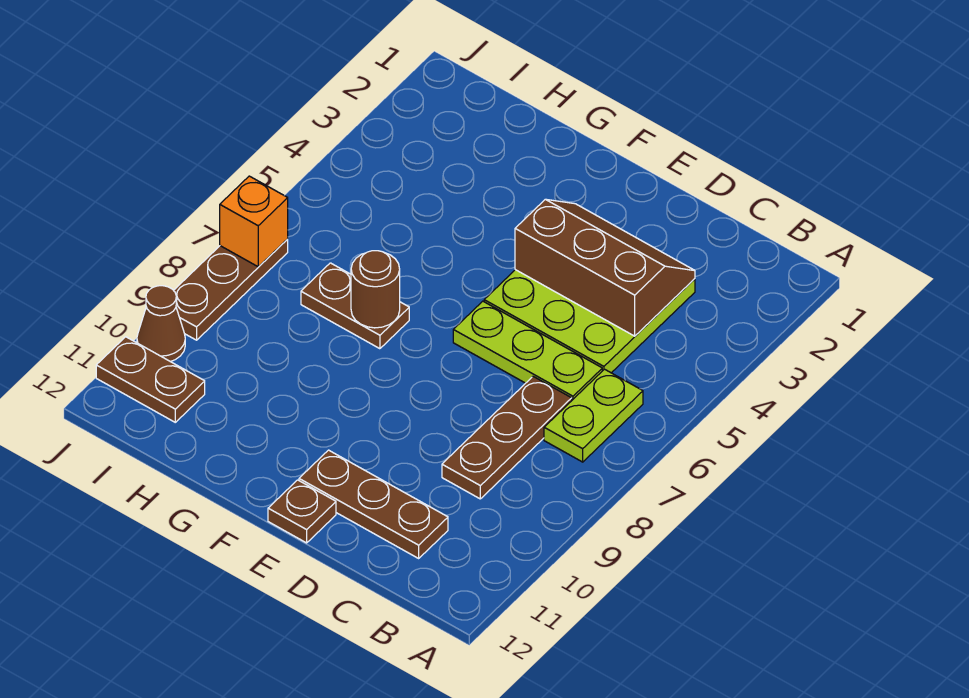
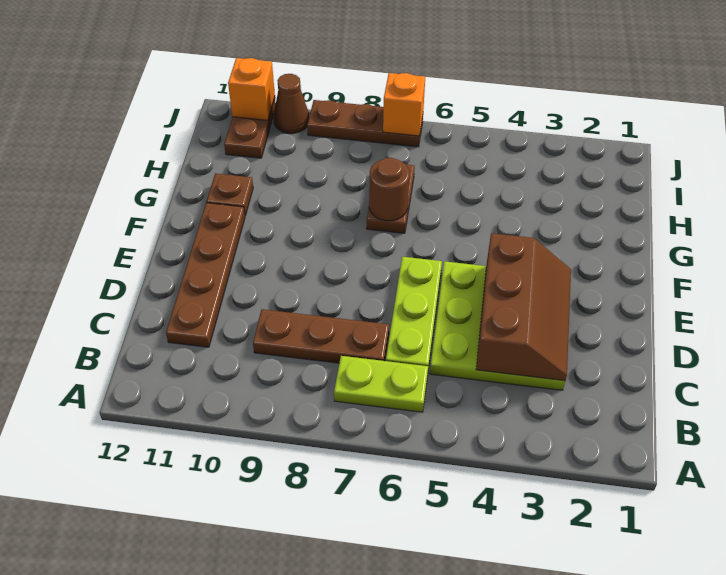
brown 1x3 plate [299,450,448,558] -> brown 1x4 plate [166,203,245,347]
brown 1x1 plate [268,480,336,543] -> brown 1x1 plate moved to [207,173,253,215]
none -> orange 1x1 brick [228,58,275,120]

